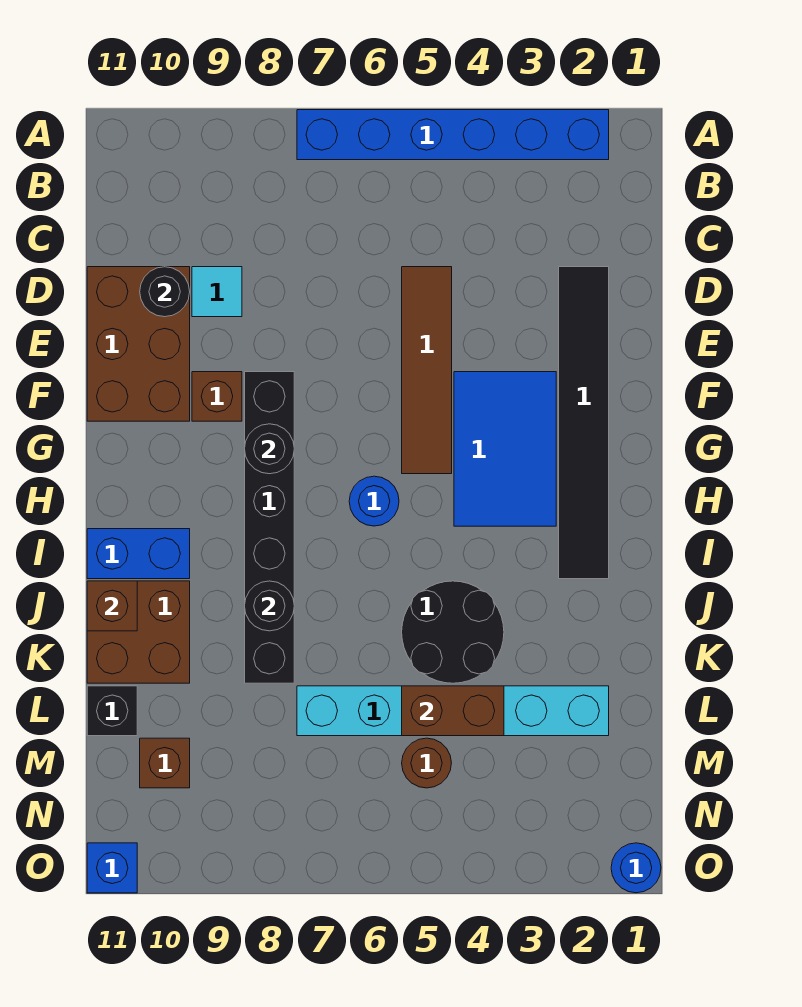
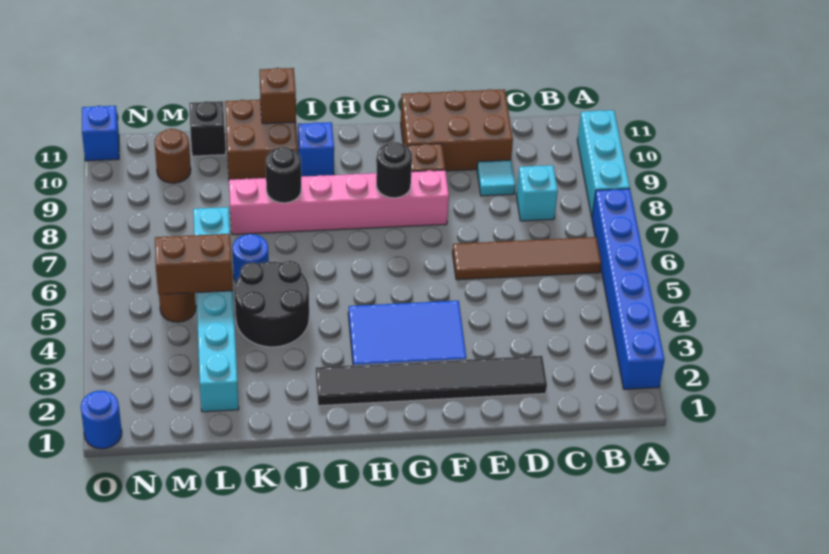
none -> cyan 1x3 brick [577,110,630,217]
none -> cyan 1x1 brick [516,165,558,221]
brown 1x4 tile [402,267,452,474] -> brown 1x4 tile moved to [453,237,601,280]
black 1x1 round brick [140,267,190,317] -> none
black 1x6 brick [245,372,294,683] -> pink 1x6 brick [229,170,449,235]
blue 1x1 round brick [349,476,399,526] -> blue 1x1 round brick moved to [233,234,269,282]
blue 1x2 brick [87,529,190,579] -> blue 1x1 brick [298,122,334,177]
brown 1x2 brick [402,686,504,736] -> brown 1x2 brick turned to [155,234,233,294]
brown 1x1 brick [140,738,190,788] -> brown 1x1 round brick [155,129,191,183]

